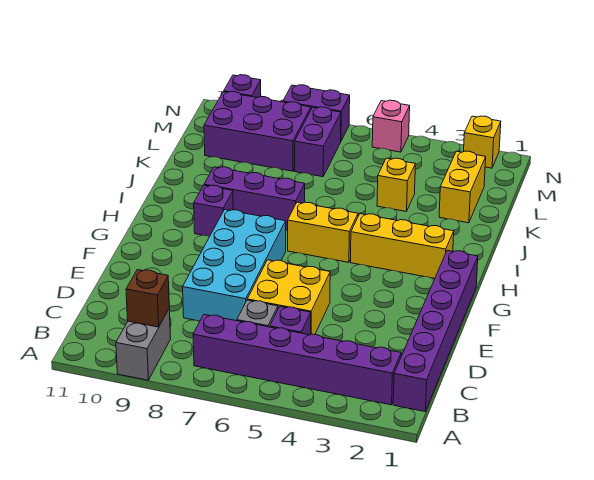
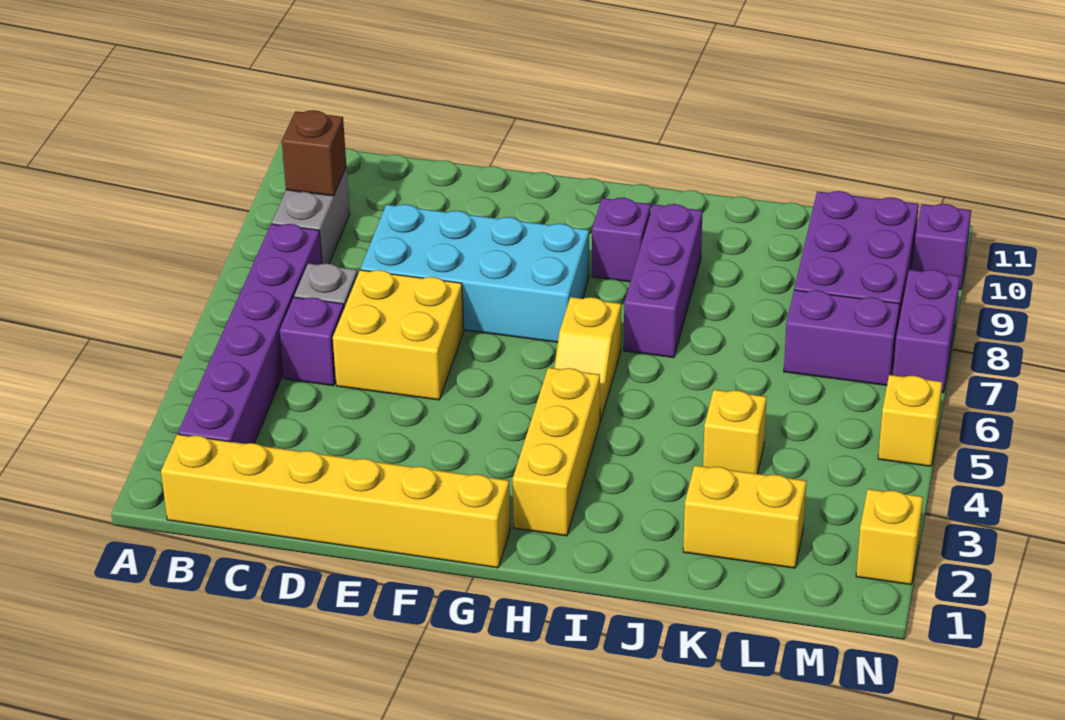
grey 1x2 brick [116,309,171,380] -> grey 1x2 brick turned to [272,168,350,264]
purple 1x6 brick [393,251,478,411] -> yellow 1x6 brick [161,434,510,568]
yellow 1x2 brick [288,202,358,262] -> yellow 1x2 slope [554,297,621,421]
pink 1x1 brick [372,100,410,152] -> yellow 1x1 brick [878,375,942,466]

